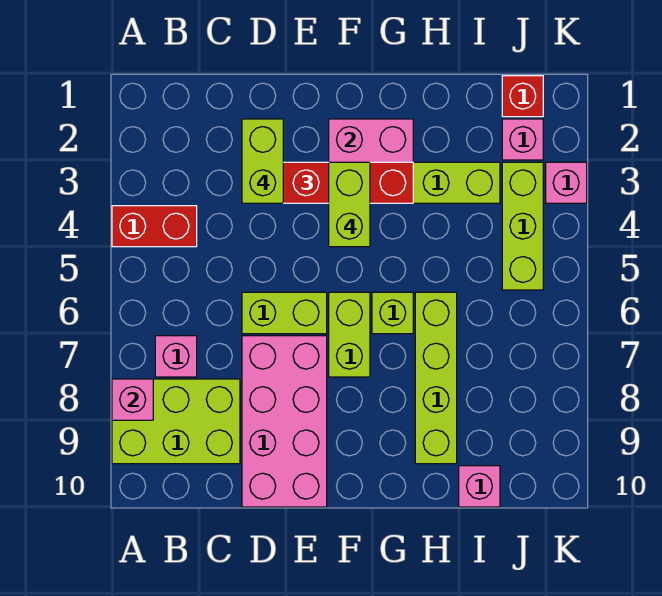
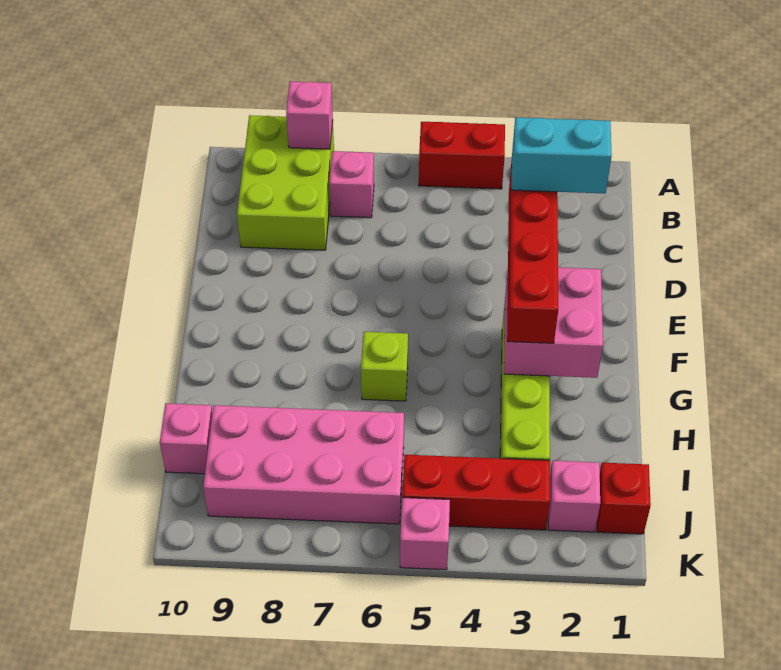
red 1x2 brick [112,206,197,247] -> red 1x2 brick turned to [419,122,505,189]
lime 1x2 brick [242,119,283,203] -> cyan 1x2 brick [512,117,612,194]
lime 1x2 brick [242,292,327,334] -> none
pink 2x4 brick [242,336,327,507] -> pink 2x4 brick moved to [203,405,404,524]
lime 1x2 brick [329,162,370,247] -> none
lime 1x2 brick [329,292,370,377] -> none
lime 1x4 brick [415,292,457,464] -> none
lime 1x3 brick [502,162,543,290] -> red 1x3 brick [402,455,550,530]
pink 1x1 brick [546,162,587,203] -> pink 1x1 brick moved to [400,498,450,570]

